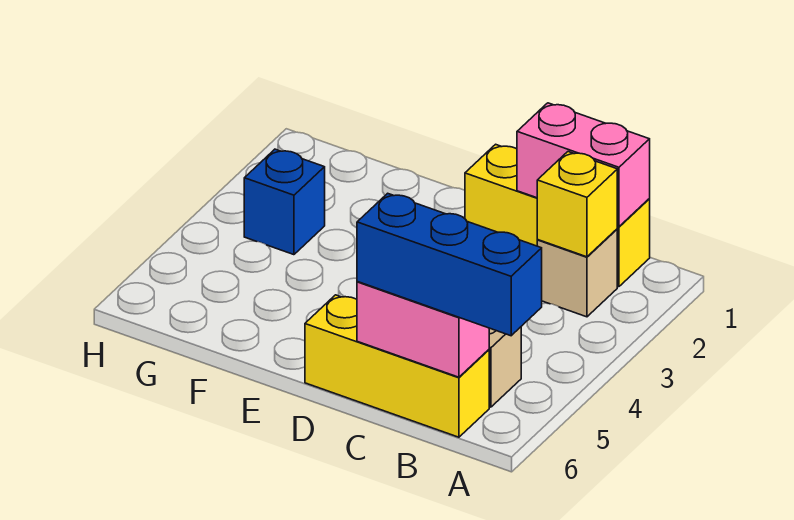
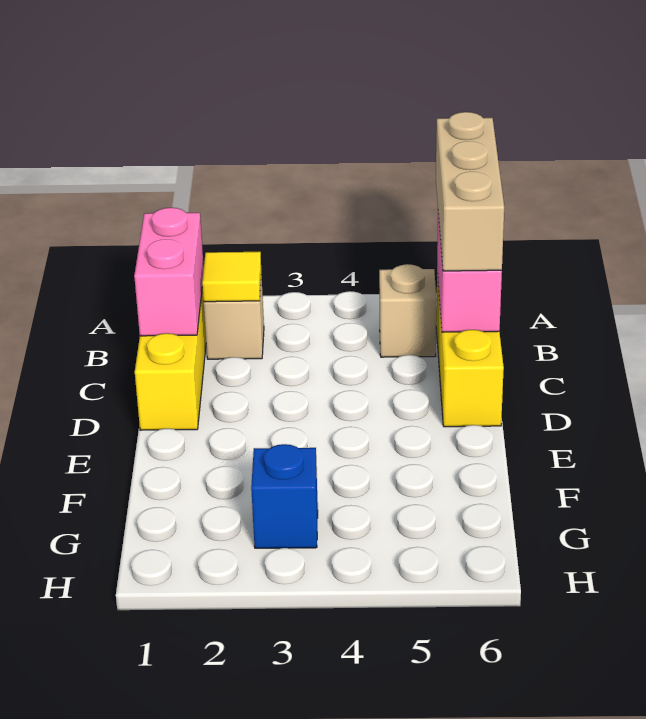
blue 1x3 brick [357,193,542,336] -> tan 1x3 brick [436,112,504,271]
yellow 1x1 brick [537,152,617,257] -> yellow 1x1 tile [202,252,261,302]

